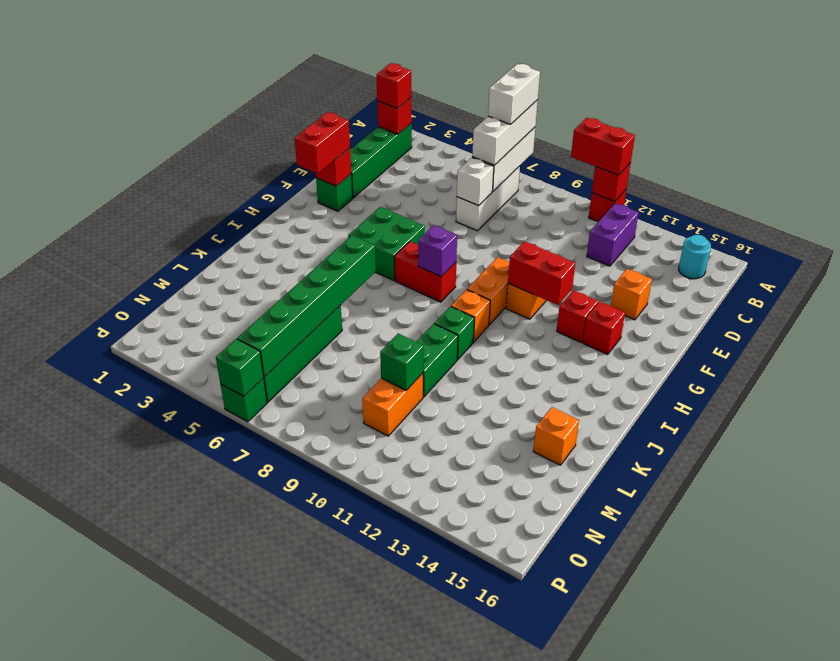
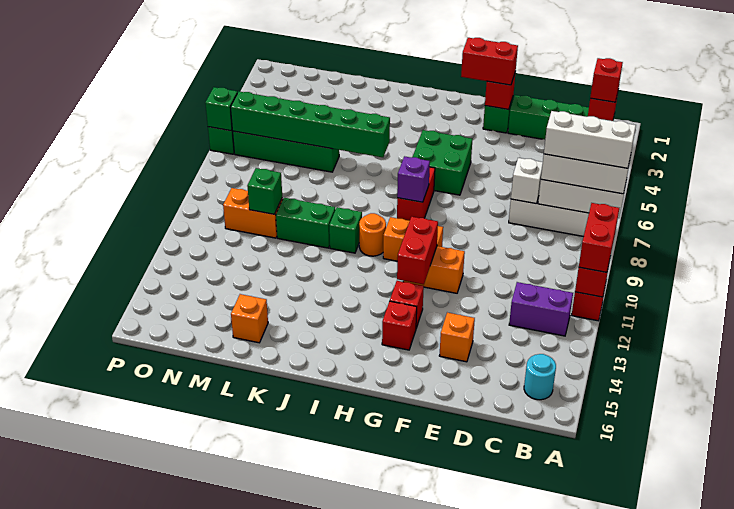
white 1x2 brick [488,64,540,124] -> white 1x3 brick [544,111,636,169]
orange 1x1 brick [451,290,490,342] -> orange 1x1 round brick [359,213,386,256]

